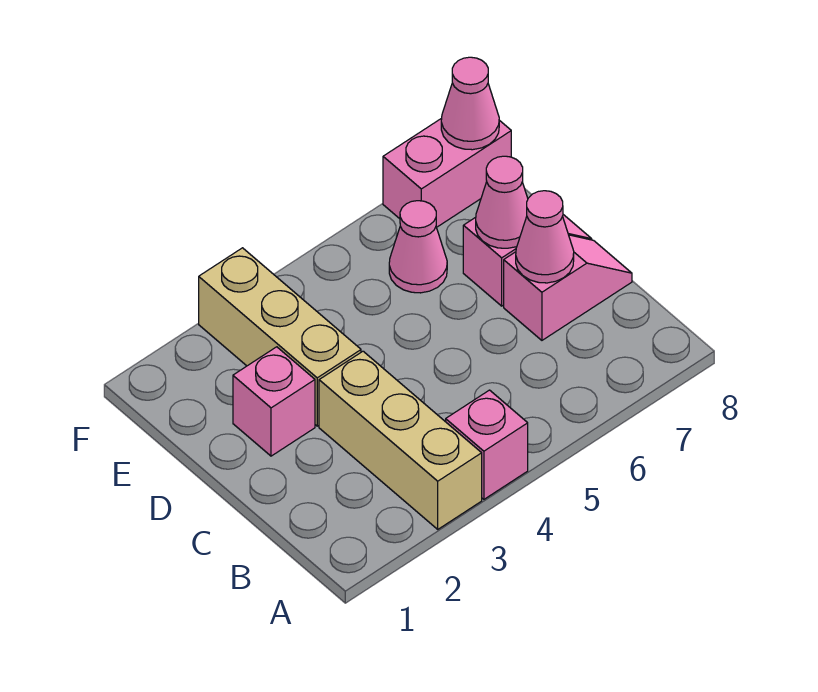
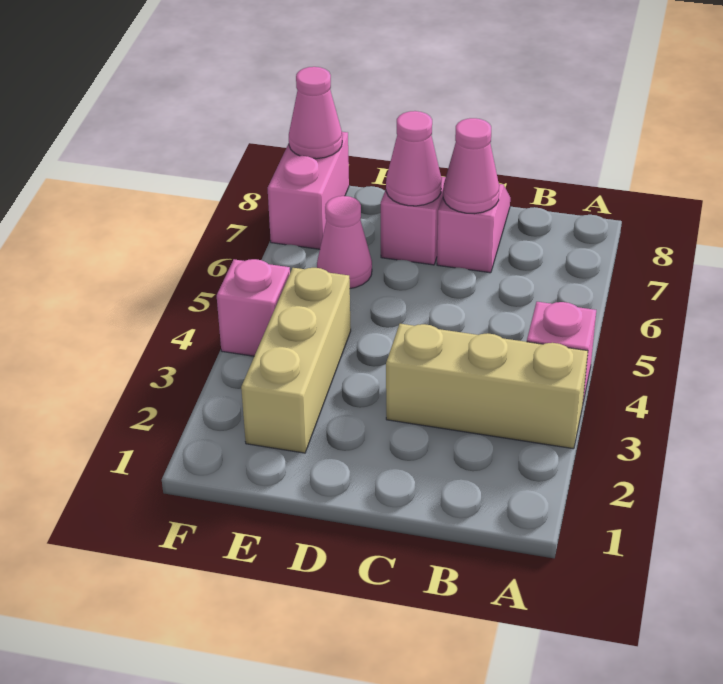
pink 1x1 brick [233,347,315,456] -> pink 1x1 brick moved to [217,259,290,356]
tan 1x3 brick [199,248,361,426] -> tan 1x3 brick turned to [241,268,351,453]

